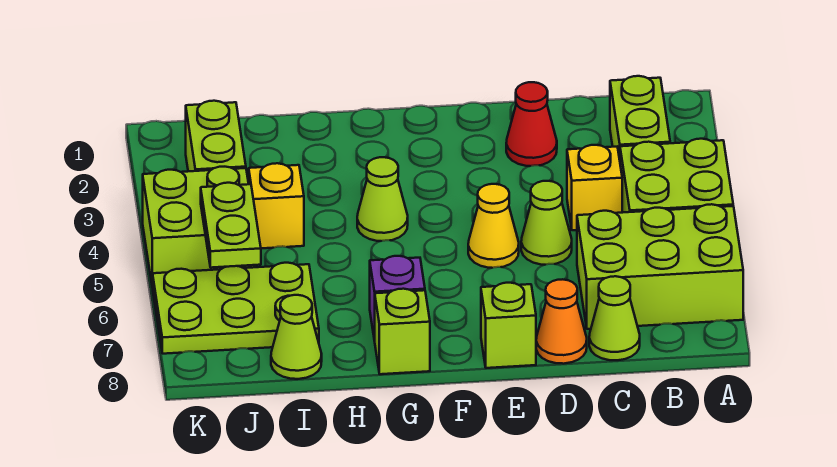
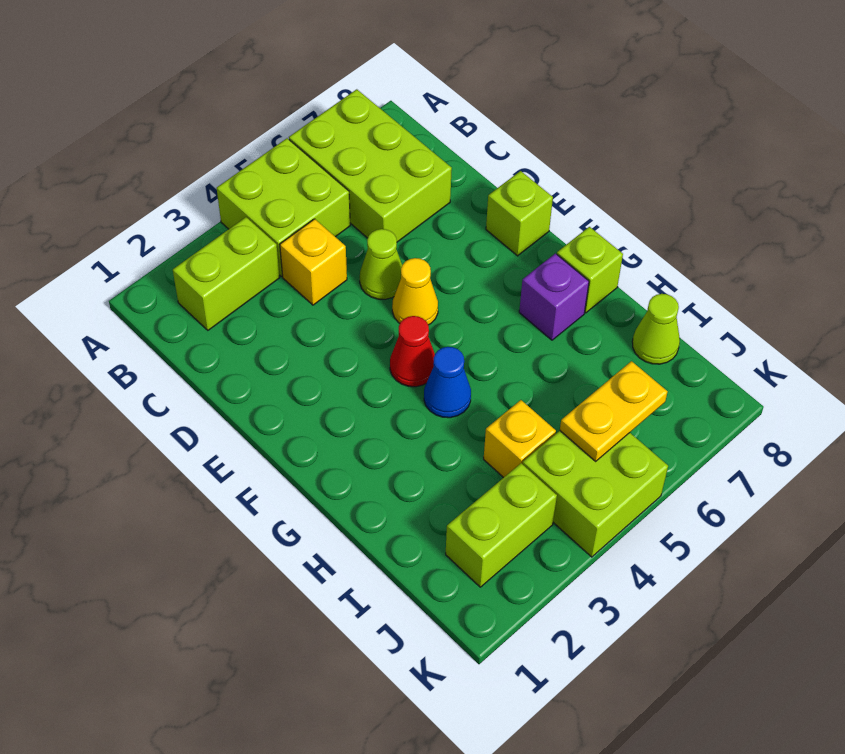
lime 1x1 cone [589,276,640,360] -> none
red 1x1 cone [506,82,557,166] -> red 1x1 cone moved to [390,316,435,387]
orange 1x1 cone [536,279,587,364] -> none
lime 1x1 cone [357,157,408,241] -> blue 1x1 cone [424,347,471,418]
lime 2x3 plate [153,263,319,354] -> none
lime 1x2 plate [201,183,261,268] -> yellow 1x2 plate [560,361,667,461]

